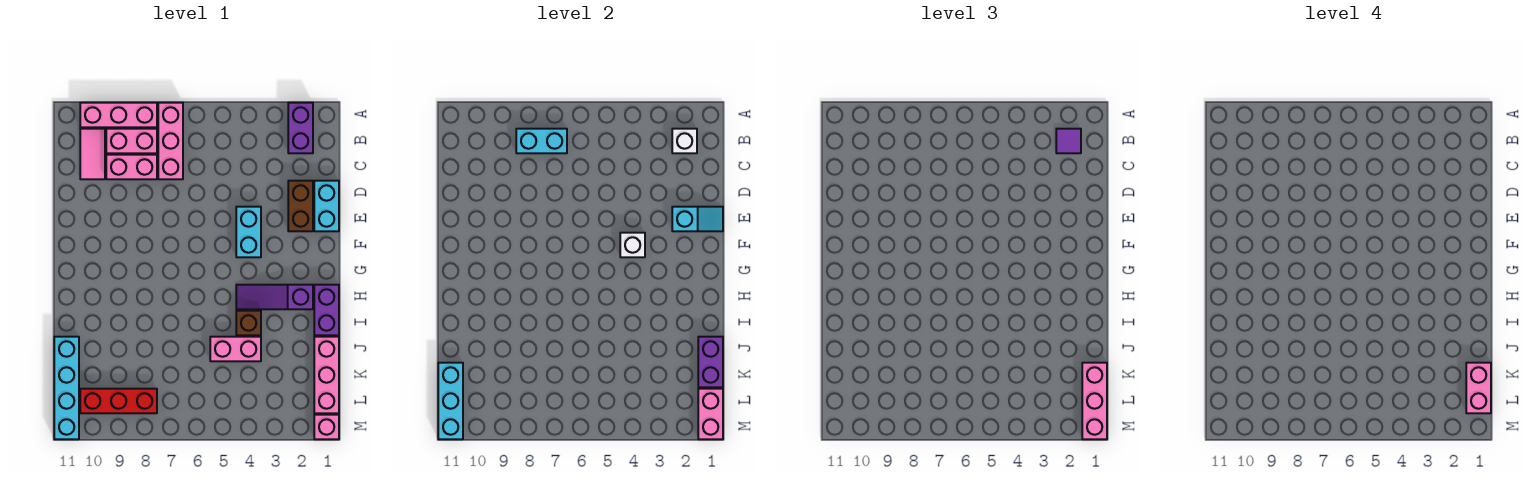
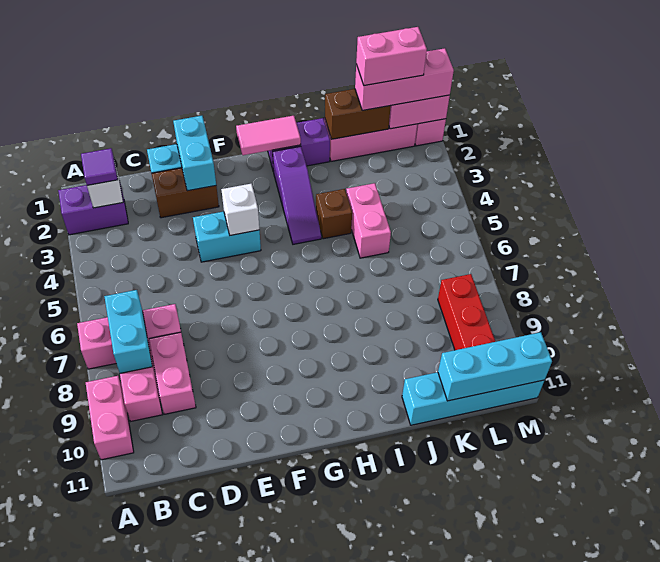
pink 1x3 brick [80,103,157,127] -> pink 1x2 brick [86,376,134,460]
pink 1x2 tile [80,129,105,179] -> pink 1x2 tile moved to [236,116,301,155]
cyan 1x2 slope [672,207,723,231] -> cyan 1x2 brick [173,116,216,191]
purple 1x2 brick [698,337,723,387] -> brown 1x2 brick [325,89,391,139]

